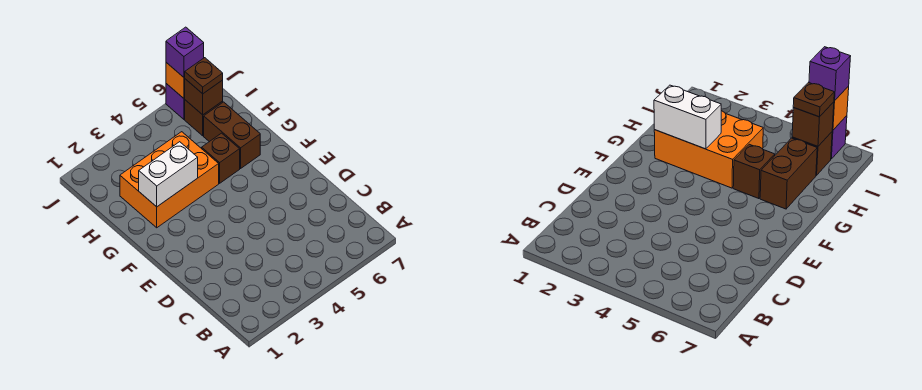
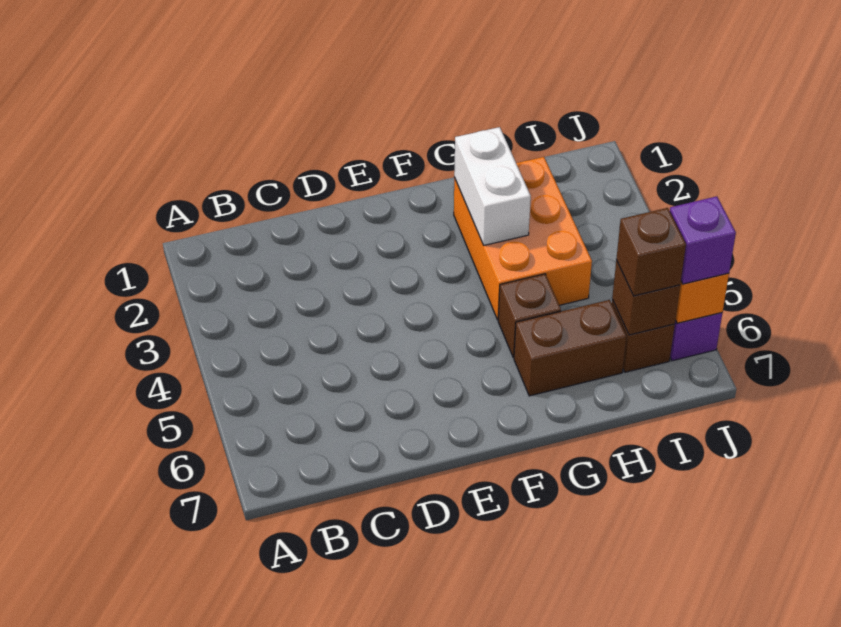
brown 1x1 plate [185,58,223,94] -> brown 1x1 brick [616,208,686,296]

